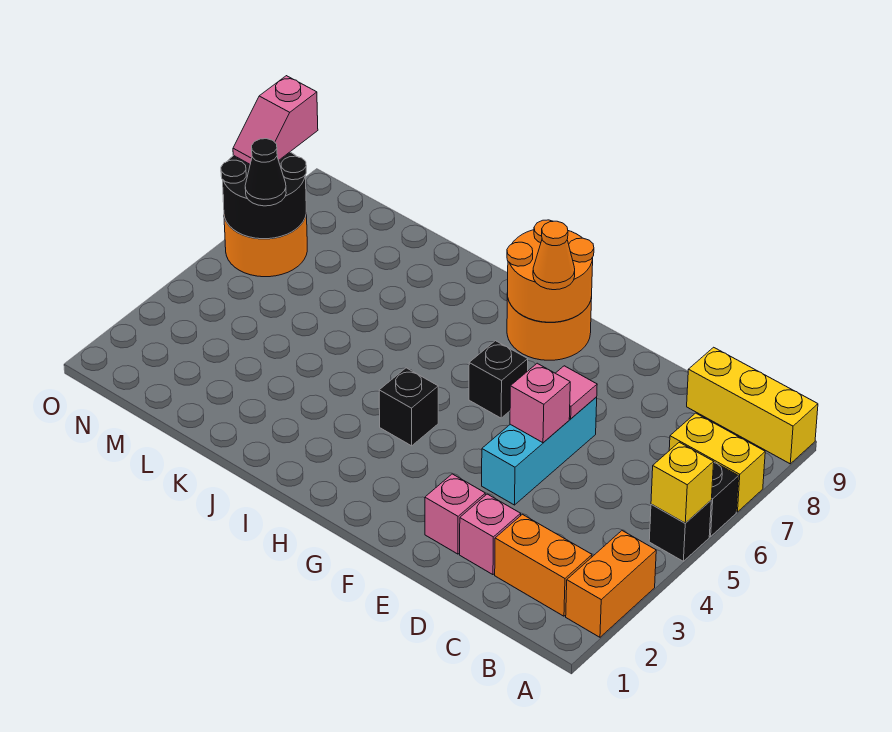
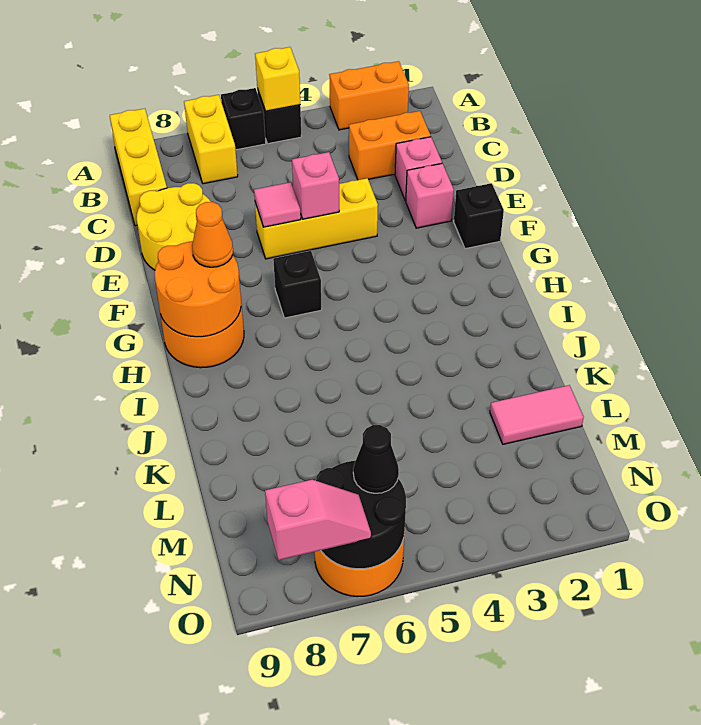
orange 1x2 brick [495,514,592,616] -> orange 1x2 brick turned to [349,111,431,180]
none -> yellow 2x2 round brick [137,183,211,270]
cyan 1x3 brick [482,397,597,505] -> yellow 1x3 brick [255,178,378,259]
black 1x1 brick [379,368,438,446] -> black 1x1 brick moved to [454,183,504,249]
none -> pink 1x2 tile [490,385,584,444]

